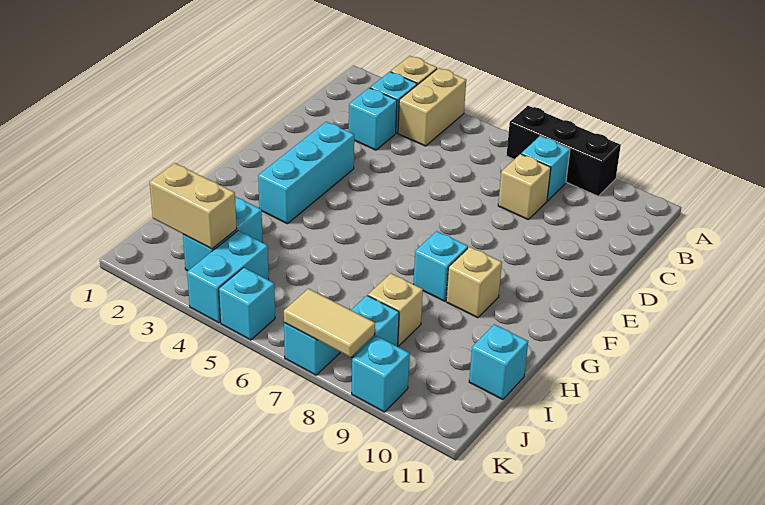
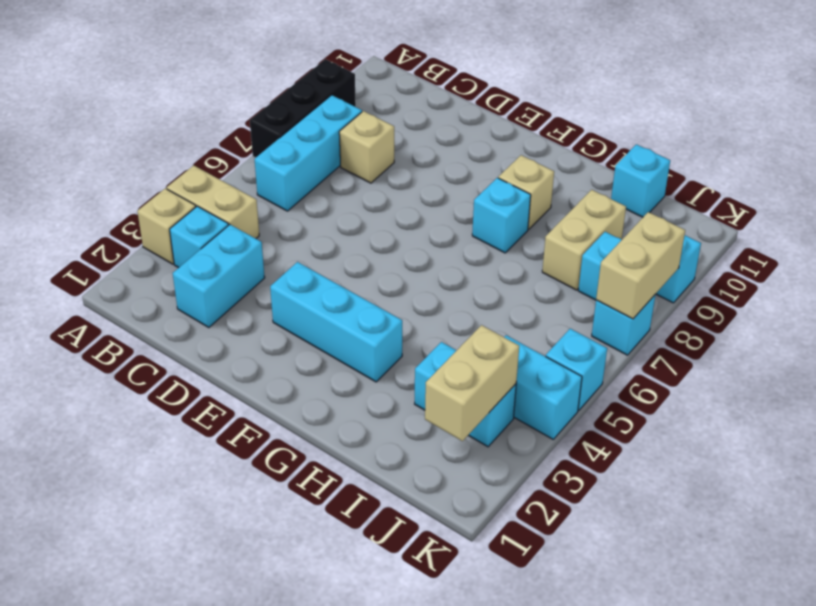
cyan 1x1 brick [521,136,570,201] -> cyan 1x3 brick [255,95,362,211]
cyan 1x1 brick [349,88,397,150] -> cyan 1x2 brick [173,225,265,328]
tan 1x1 brick [368,274,423,346] -> tan 1x2 brick [542,190,626,290]
tan 1x2 tile [284,289,375,357] -> tan 1x2 brick [596,212,685,319]

